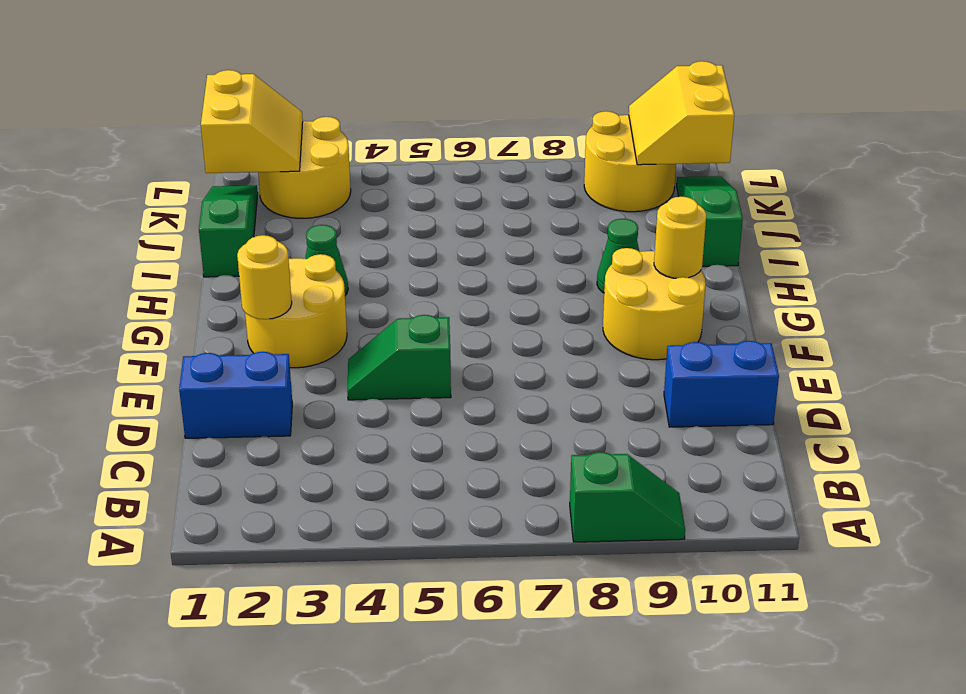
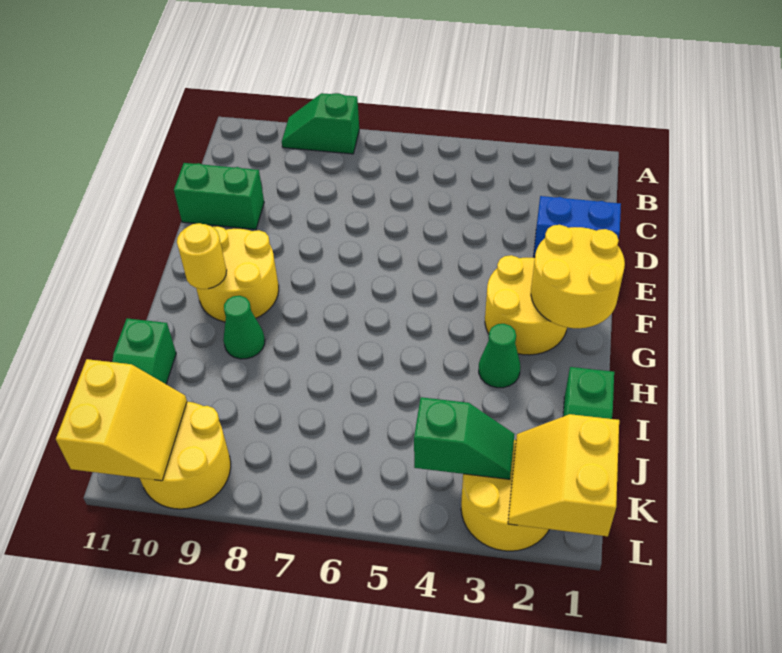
blue 1x2 brick [664,341,779,427] -> green 1x2 brick [174,163,264,229]
green 1x2 slope [348,315,451,400] -> green 1x2 slope moved to [414,397,515,479]
yellow 1x1 round brick [237,235,292,319] -> yellow 2x2 round brick [531,225,625,328]

